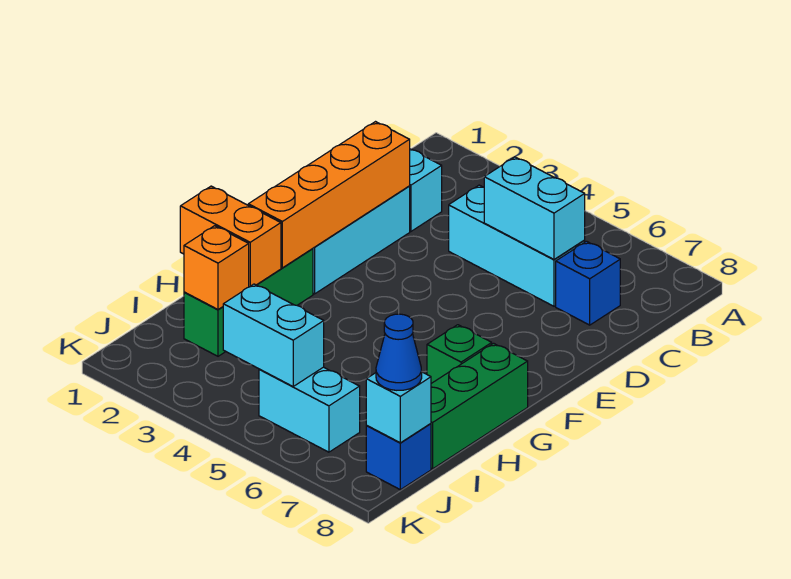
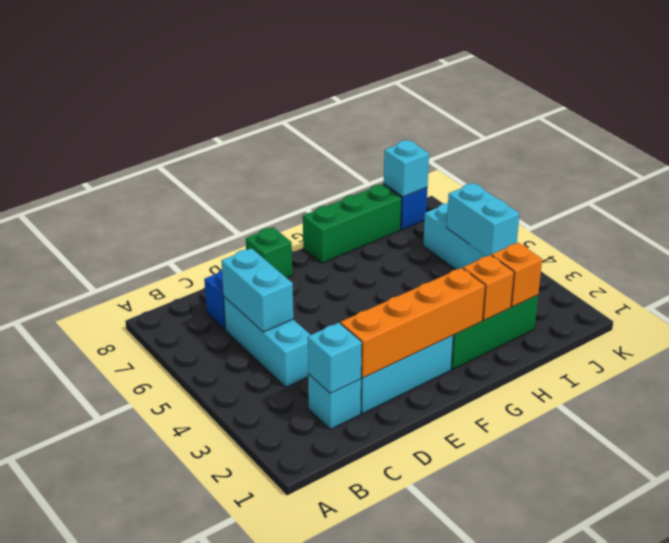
none -> cyan 1x1 brick [308,323,362,393]
green 1x1 brick [427,325,492,383] -> green 1x1 brick moved to [246,227,292,278]
orange 1x2 brick [180,186,281,287] -> orange 1x1 brick [463,255,514,320]
blue 1x1 cone [376,314,422,390] -> none

